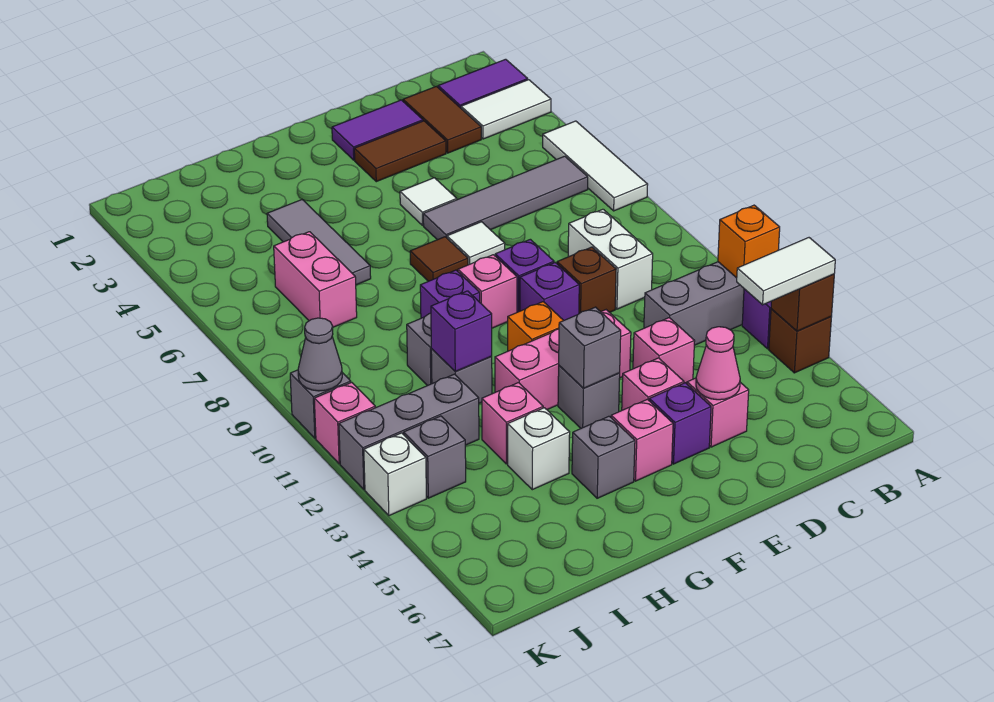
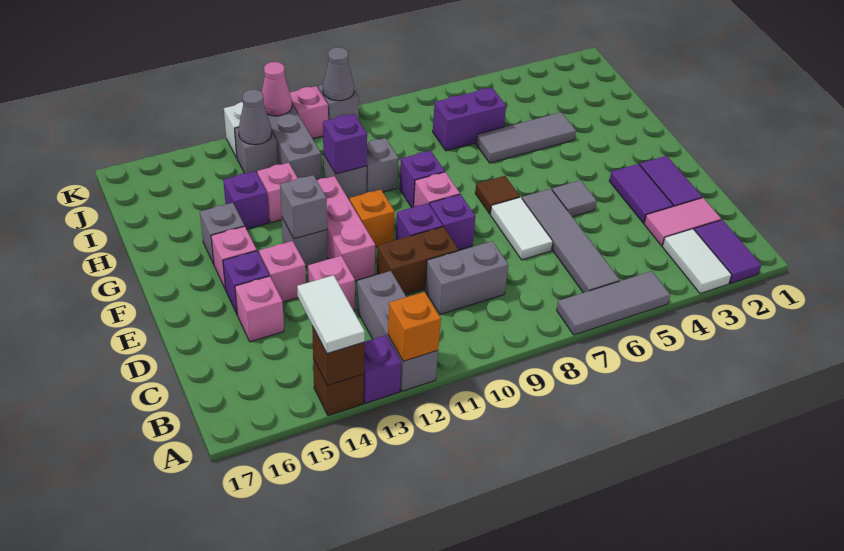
white 1x3 tile [543,121,648,211] -> grey 1x3 tile [557,271,670,335]
brown 1x2 tile [403,86,481,153] -> pink 1x2 tile [644,198,721,246]
white 1x2 brick [568,209,653,309] -> grey 1x2 brick [425,241,509,314]
brown 1x2 tile [354,121,446,182] -> purple 1x2 tile [609,164,673,223]
brown 1x1 brick [557,247,616,313] -> brown 1x2 brick [377,227,458,295]
pink 1x1 cone [696,327,740,400] -> pink 1x1 cone moved to [262,62,292,116]
white 1x1 tile [400,178,457,225] -> grey 1x1 tile [552,180,597,217]
white 1x1 tile [447,222,505,265] -> white 1x2 tile [490,197,553,260]
white 1x1 brick [508,408,570,490] -> purple 1x1 brick [223,171,269,229]
pink 1x2 brick [274,232,357,327] -> purple 1x2 brick [433,88,506,151]
none -> grey 1x1 cone [238,89,272,145]

